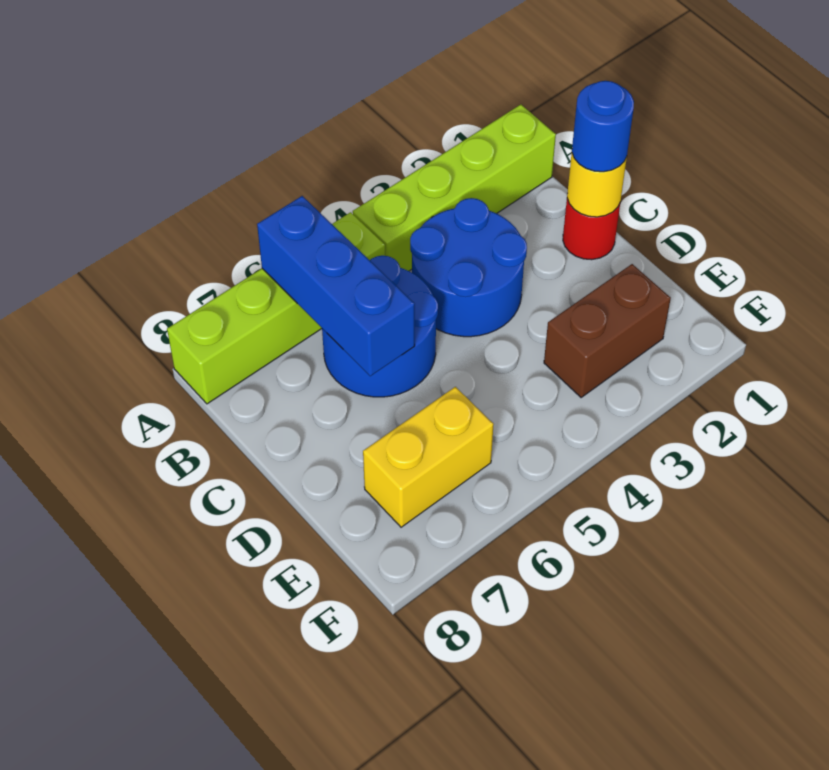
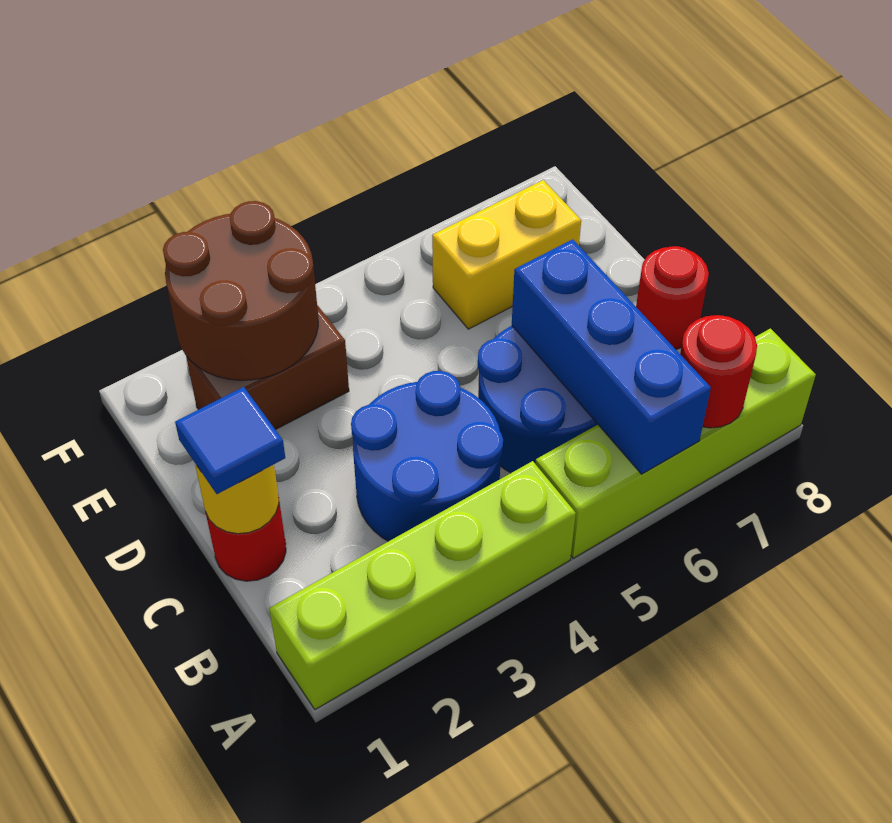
none -> red 1x1 round brick [680,315,757,428]
blue 1x1 round brick [572,81,634,172] -> blue 1x1 tile [175,387,285,494]
none -> red 1x1 round brick [636,246,709,349]
none -> brown 2x2 round brick [163,201,318,380]

